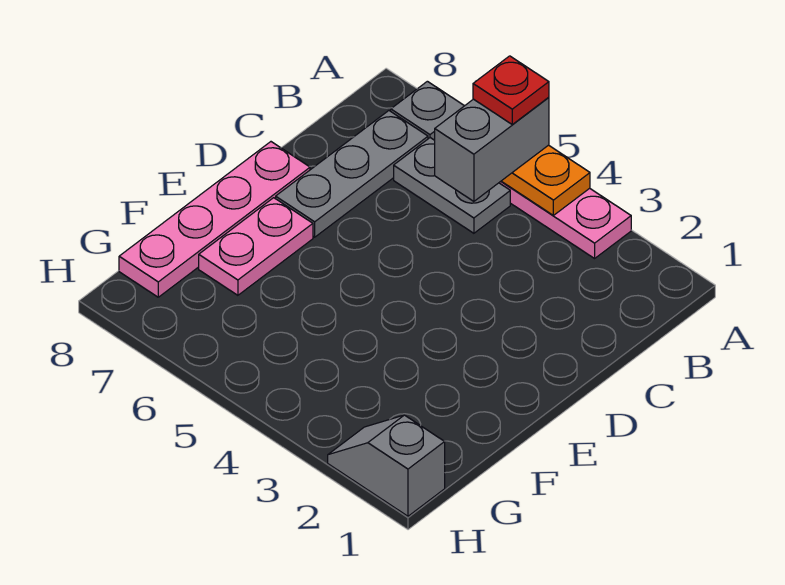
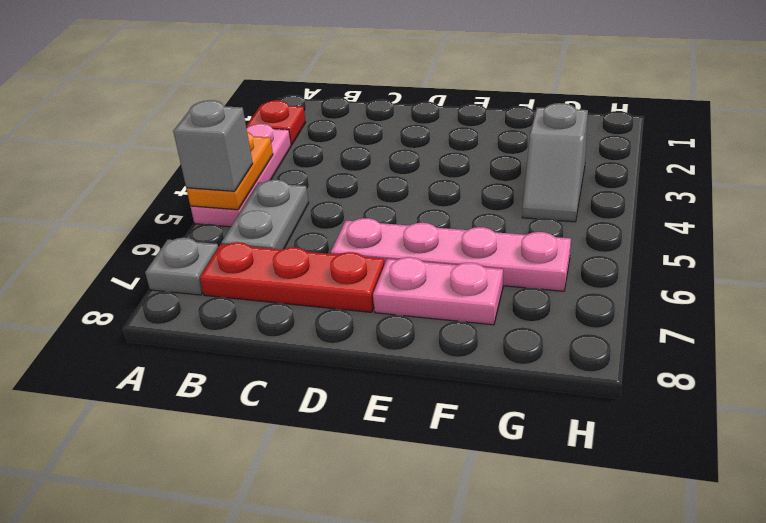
grey 1x2 brick [435,97,549,201] -> grey 1x1 brick [173,100,253,191]
red 1x1 plate [473,56,549,124] -> red 1x1 plate moved to [246,100,306,145]
grey 1x3 plate [276,111,428,237] -> red 1x3 plate [200,242,385,312]
pink 1x4 plate [119,142,310,297] -> pink 1x4 plate moved to [331,218,571,291]
grey 1x2 slope [328,415,445,516] -> grey 1x2 slope moved to [522,103,588,222]

